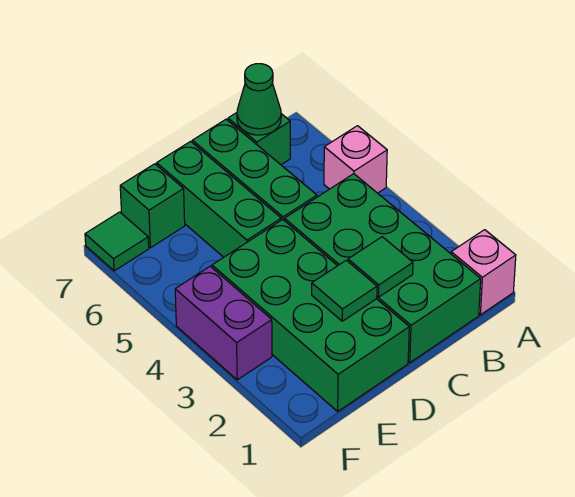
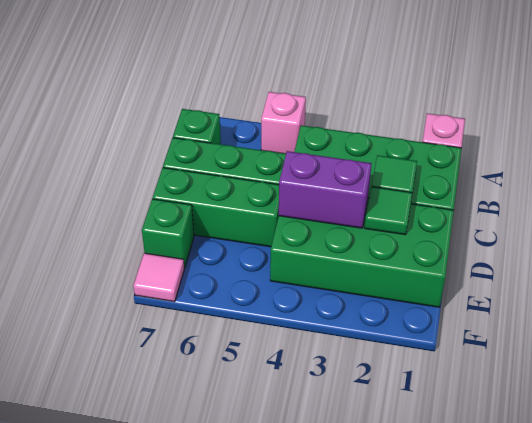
green 1x1 cone [237,64,281,135] -> none
purple 1x2 brick [175,266,272,380] -> purple 1x2 brick moved to [279,151,372,228]
green 1x1 tile [85,212,149,271] -> pink 1x1 tile [133,253,184,302]

